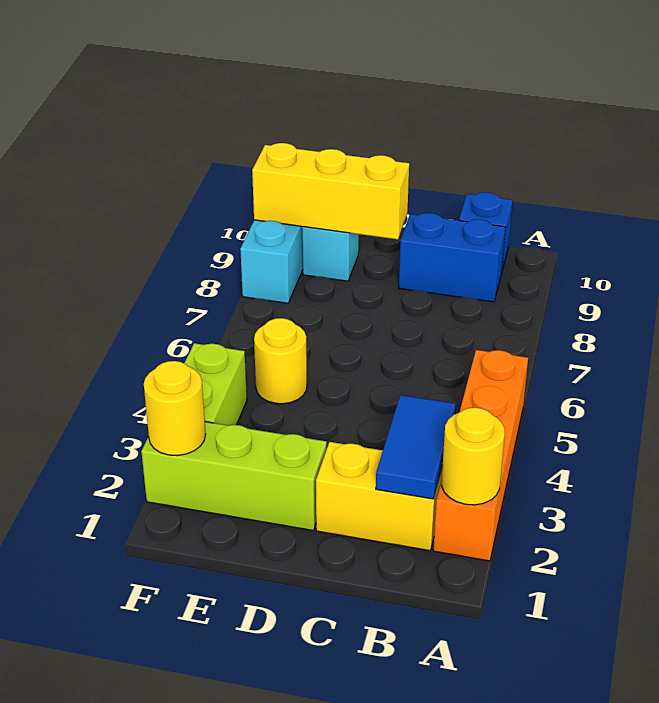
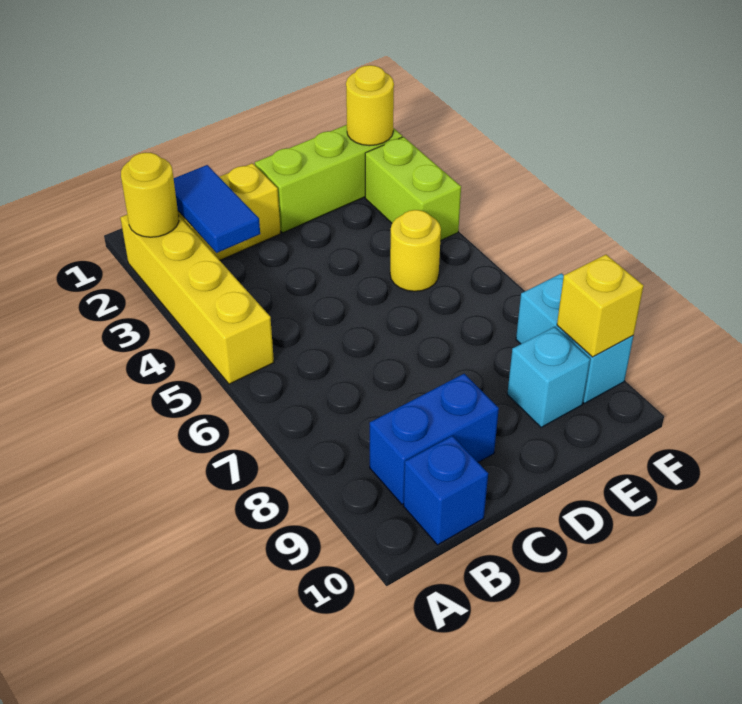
orange 1x4 brick [433,350,528,561] -> yellow 1x4 brick [120,215,274,384]
yellow 1x3 brick [252,143,409,239] -> yellow 1x1 brick [557,255,643,357]

